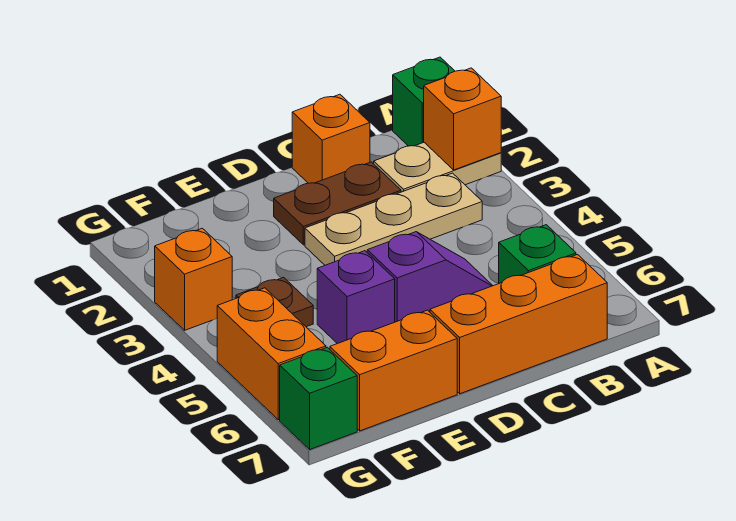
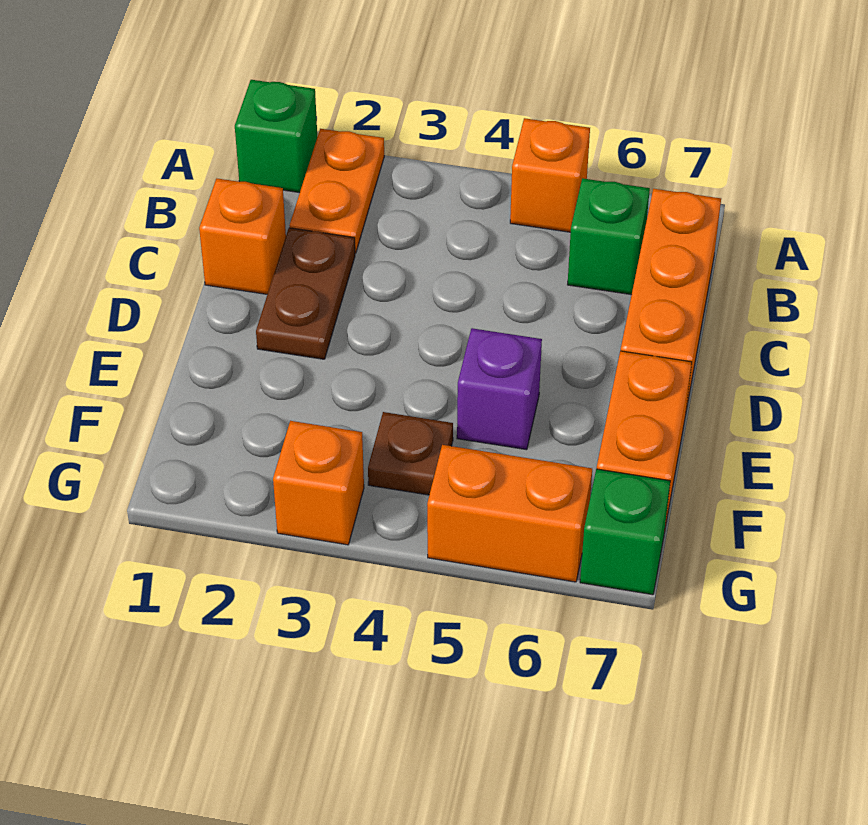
tan 1x2 plate [374,143,501,192] -> orange 1x2 plate [290,129,384,253]
orange 1x1 brick [424,68,501,170] -> orange 1x1 brick moved to [510,118,590,232]
tan 1x3 plate [305,173,482,265] -> none
purple 1x2 slope [367,232,493,322] -> none

